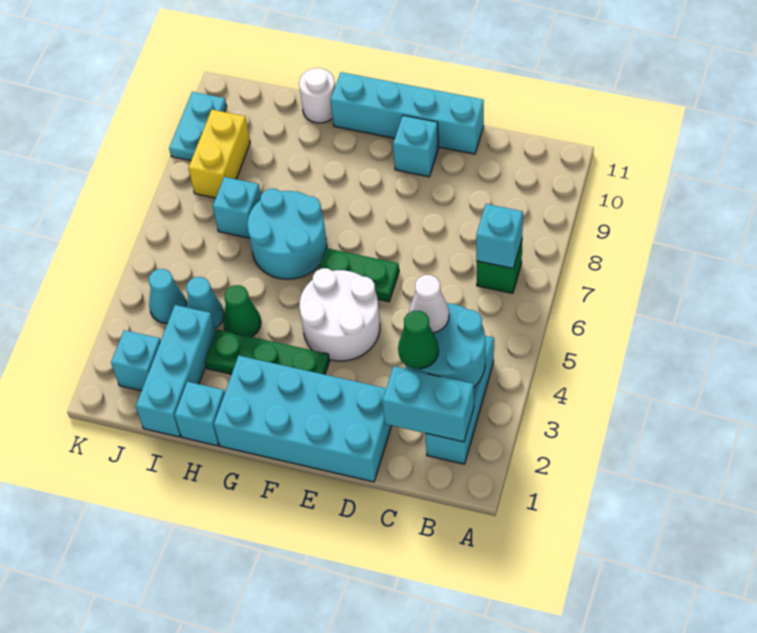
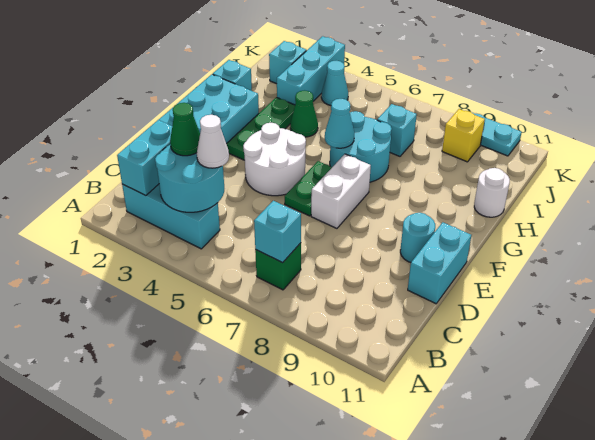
cyan 1x4 brick [331,72,484,154] -> cyan 1x2 brick [408,222,471,304]
none -> white 1x2 brick [311,154,371,228]
cyan 1x1 brick [393,115,439,177] -> cyan 1x1 round brick [400,213,435,262]
cyan 1x3 brick [136,305,215,437] -> cyan 1x3 brick turned to [277,36,345,105]
cyan 1x1 cone [186,277,224,328] -> cyan 1x1 cone moved to [325,99,354,148]
yellow 1x2 brick [188,110,250,198] -> yellow 1x1 brick [442,109,485,162]

